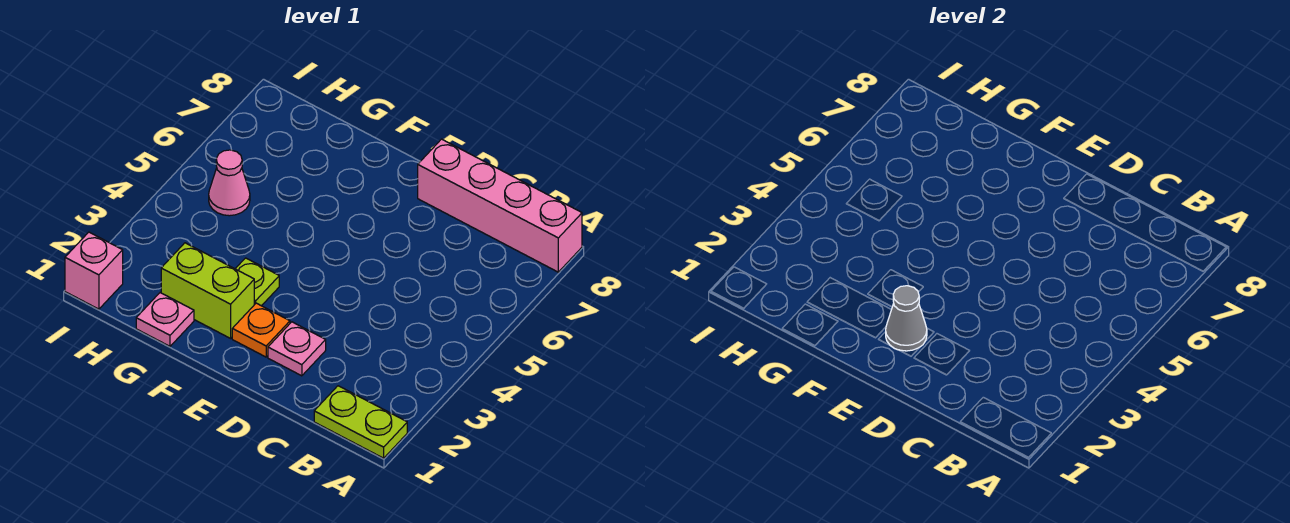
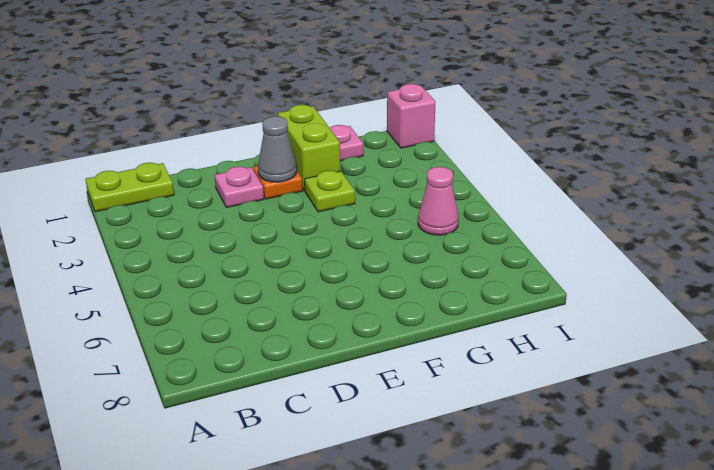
pink 1x4 brick [418,139,582,272] -> none
lime 1x2 brick [161,243,254,338] -> lime 1x2 brick turned to [278,105,340,191]

